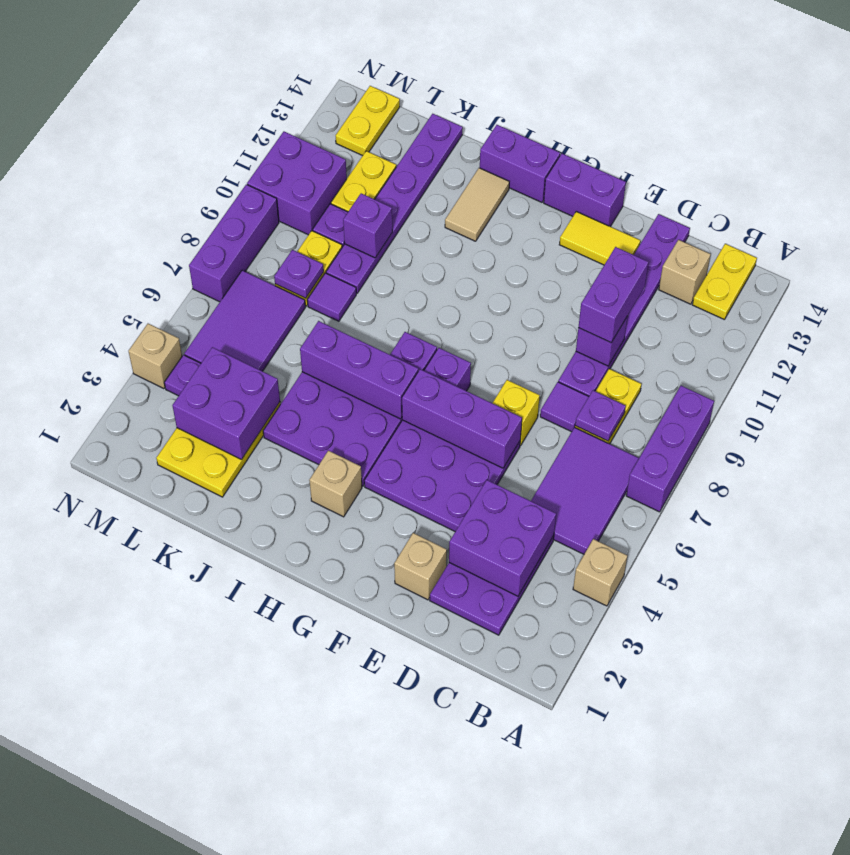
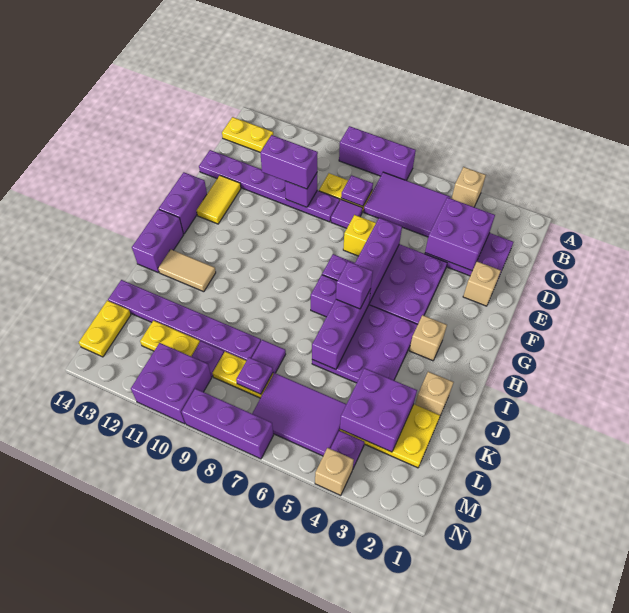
tan 1x1 brick [659,240,711,304] -> tan 1x1 brick moved to [415,372,454,415]
purple 1x1 brick [343,193,393,258] -> purple 1x1 brick moved to [336,261,373,309]
yellow 1x2 plate [336,86,400,156] -> yellow 1x2 plate turned to [79,300,131,357]

